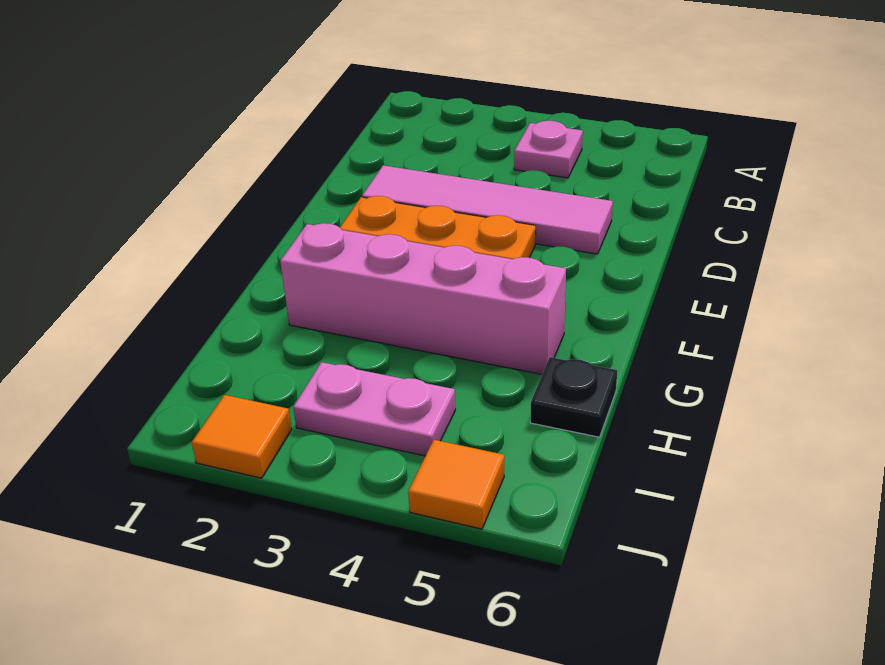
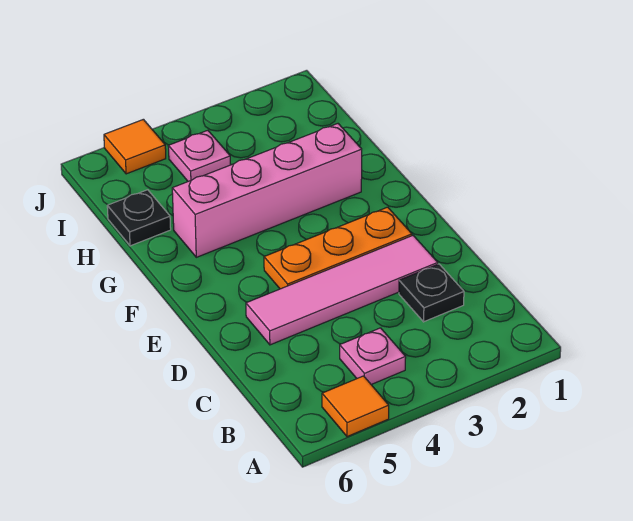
none -> black 1x1 plate [399,264,464,322]
pink 1x2 plate [293,362,455,456] -> pink 1x1 plate [168,130,231,181]
orange 1x1 tile [192,395,292,478] -> orange 1x1 tile moved to [322,376,389,437]

